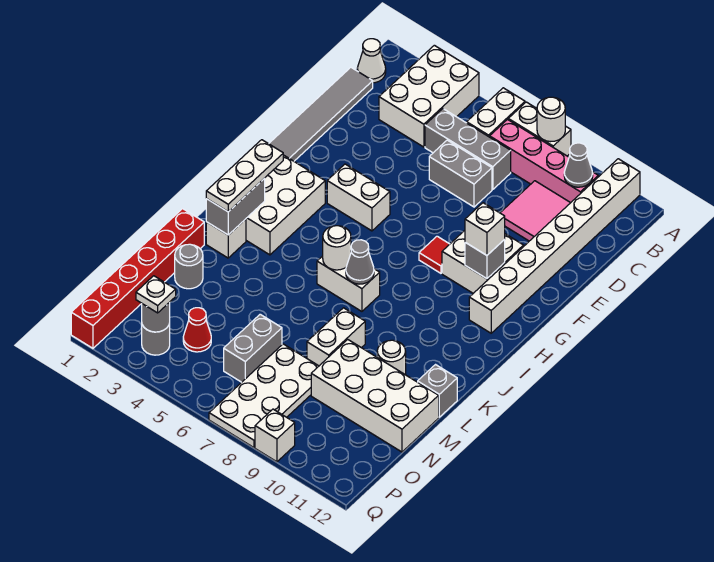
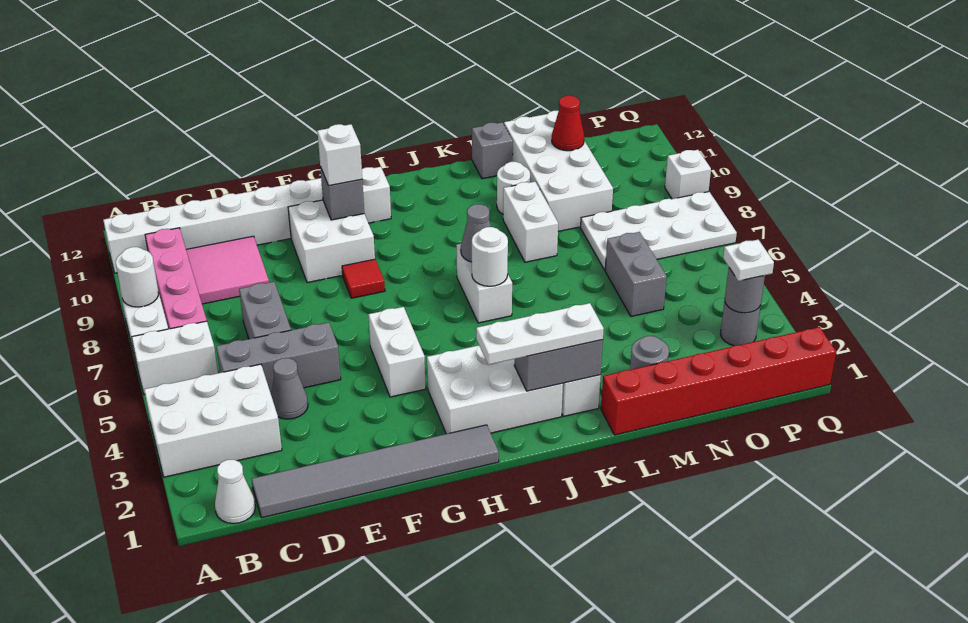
grey 1x1 cone [564,143,593,187] -> grey 1x1 cone moved to [271,358,308,419]
grey 1x3 brick [425,109,511,190] -> grey 1x3 brick turned to [216,322,341,393]
white 1x2 brick [307,308,365,366] -> white 1x2 brick turned to [503,182,558,262]
grey 1x2 brick [224,314,282,382] -> grey 1x2 brick turned to [605,232,667,316]
red 1x1 cone [183,308,211,352] -> red 1x1 cone moved to [552,96,584,151]

